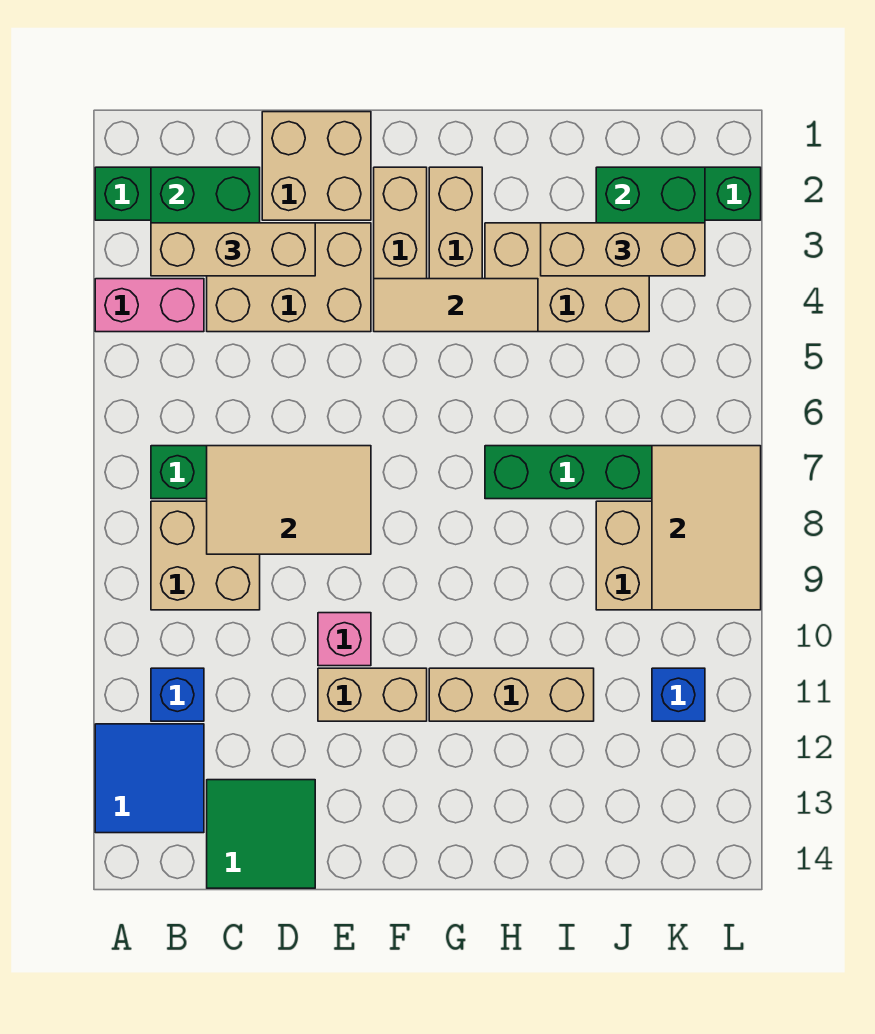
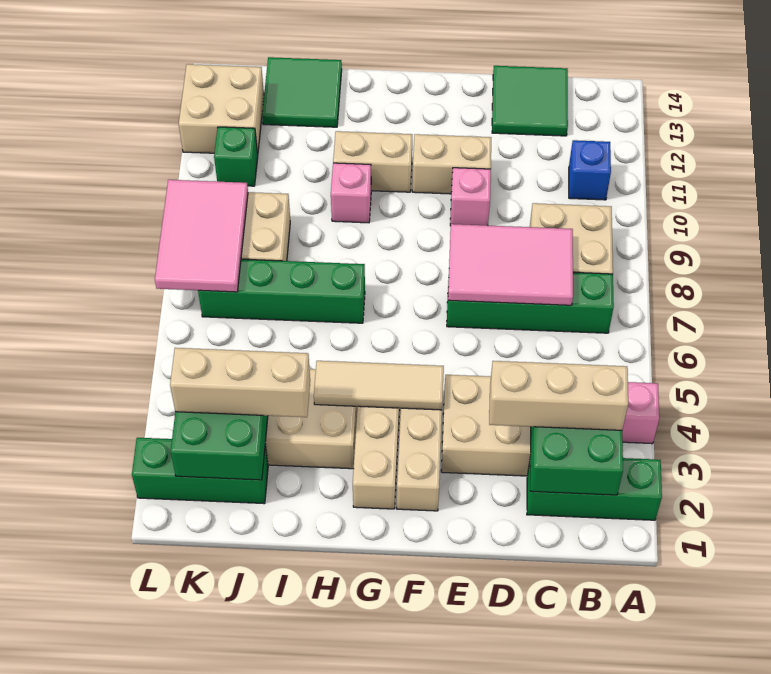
blue 2x2 tile [95,724,204,833] -> none
tan 2x3 tile [207,446,371,554] -> pink 2x3 tile [448,224,573,305]
tan 2x2 brick [262,112,371,220] -> tan 2x2 brick moved to [179,64,264,154]
tan 1x3 brick [429,668,594,721] -> tan 1x2 brick [333,131,412,192]
none -> pink 1x1 brick [331,163,371,223]
none -> green 2x2 tile [262,57,342,127]
tan 2x3 tile [652,446,761,610] -> pink 2x3 tile [155,180,248,292]
blue 1x1 brick [652,668,705,721] -> green 1x1 brick [214,127,258,186]

